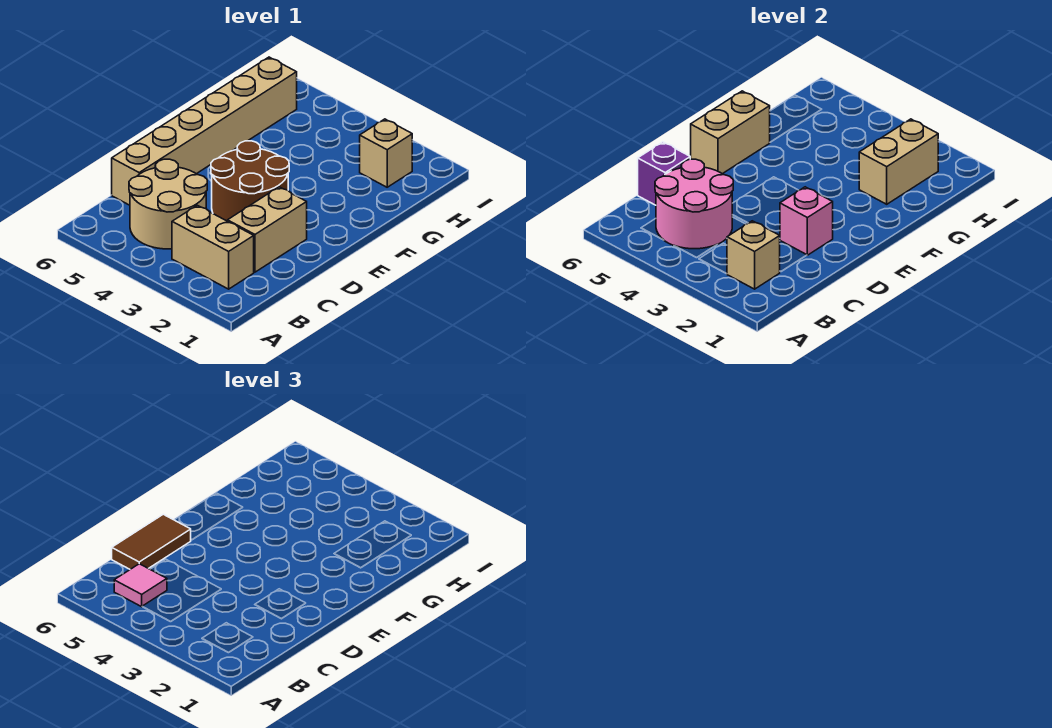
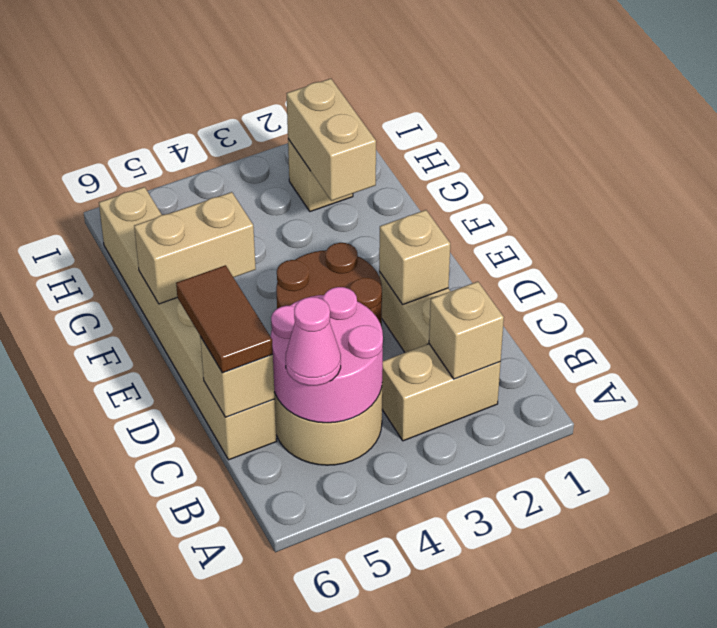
pink 1x1 tile [114,564,167,607] -> pink 1x1 cone [286,297,341,386]
purple 1x1 brick [638,142,690,205] -> tan 1x1 brick [200,337,275,417]
pink 1x1 brick [780,187,833,255] -> tan 1x1 brick [379,210,450,305]
tan 1x2 brick [691,91,770,174] -> tan 1x2 brick turned to [134,192,256,304]

